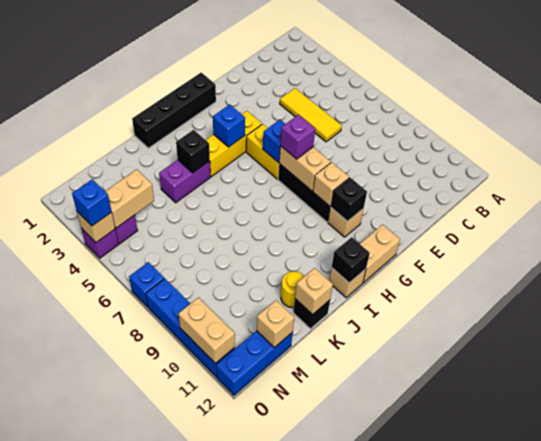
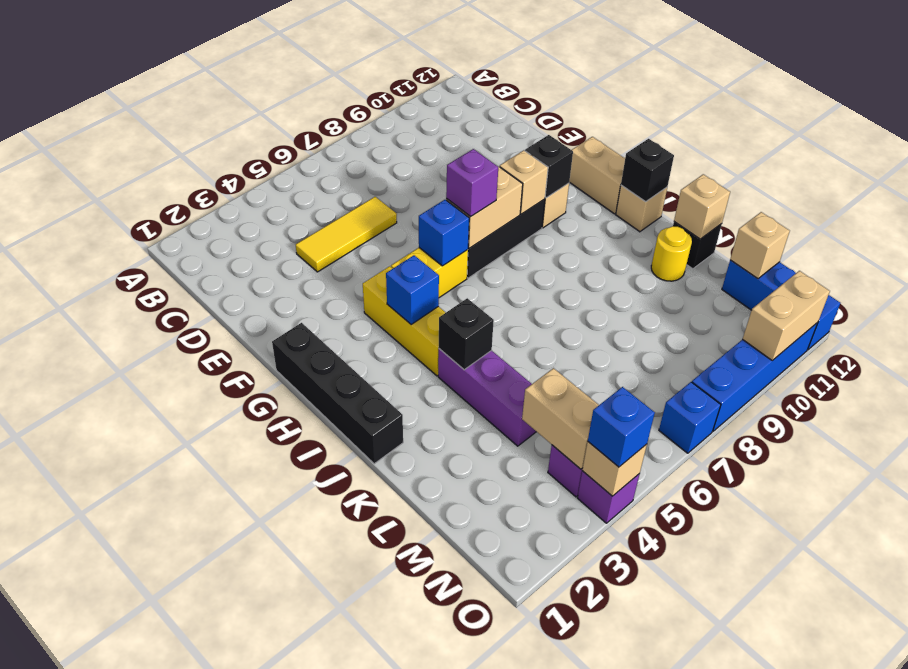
purple 1x2 brick [159,160,210,203] -> purple 1x3 brick [438,349,536,446]

